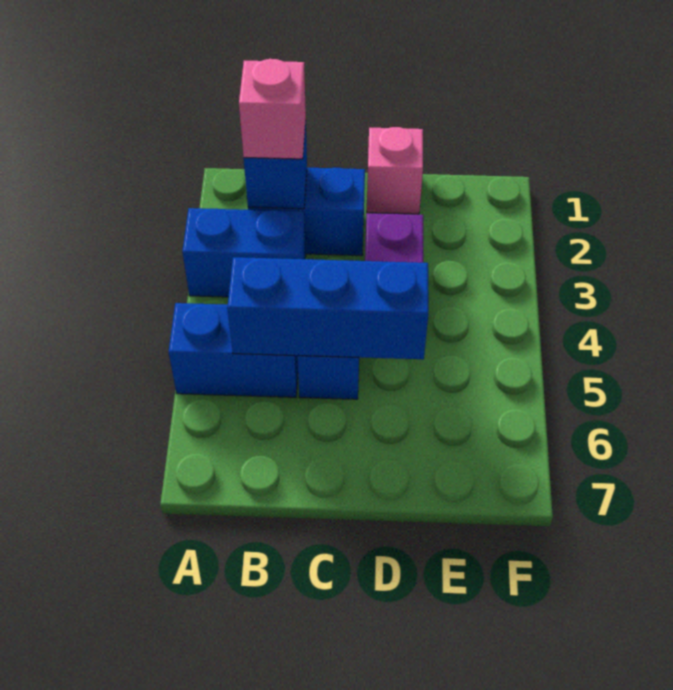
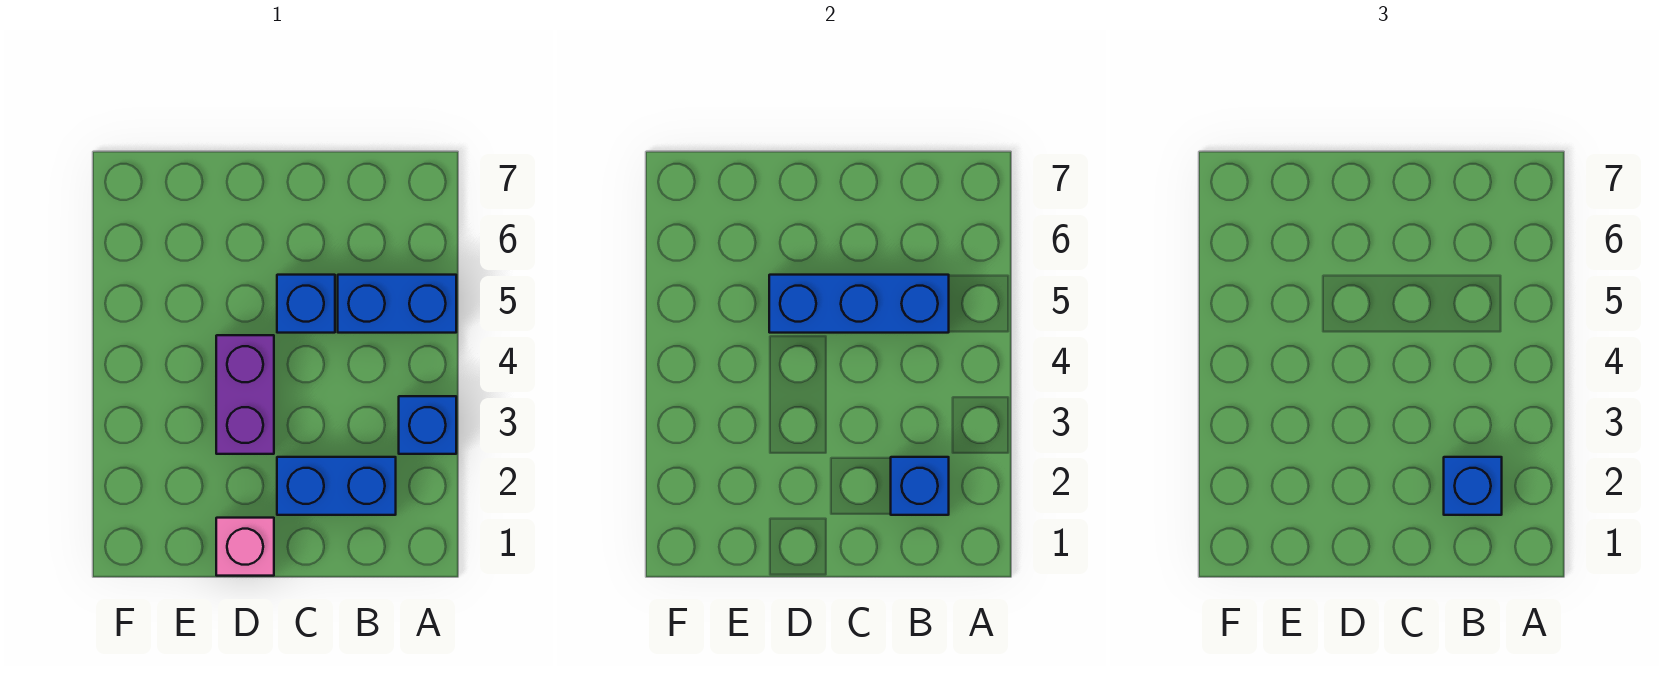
blue 1x2 brick [182,208,306,297] -> blue 1x1 brick [399,396,456,454]
pink 1x1 brick [239,59,306,159] -> blue 1x1 brick [1444,457,1502,515]

